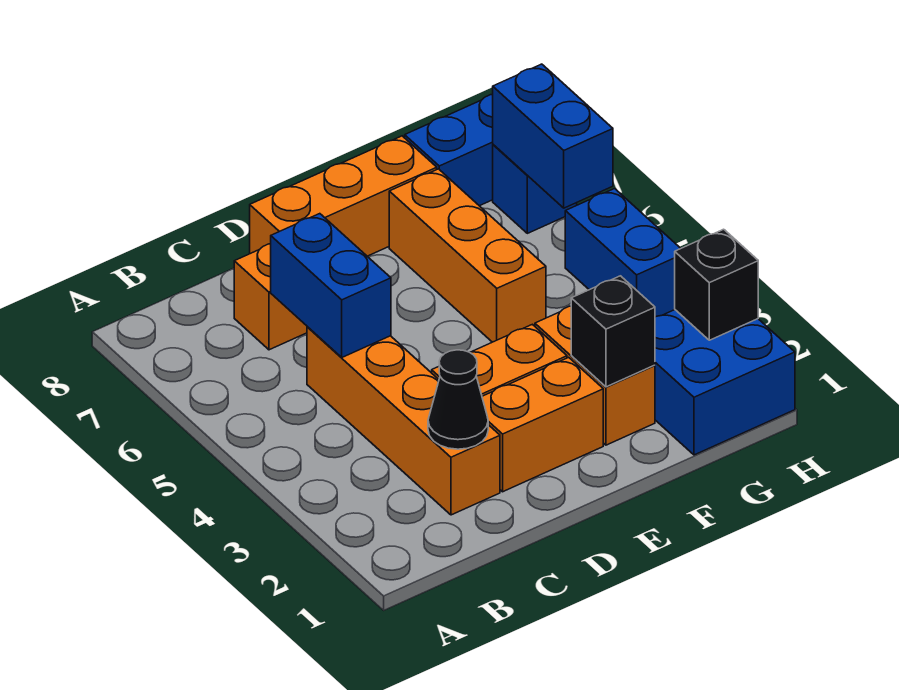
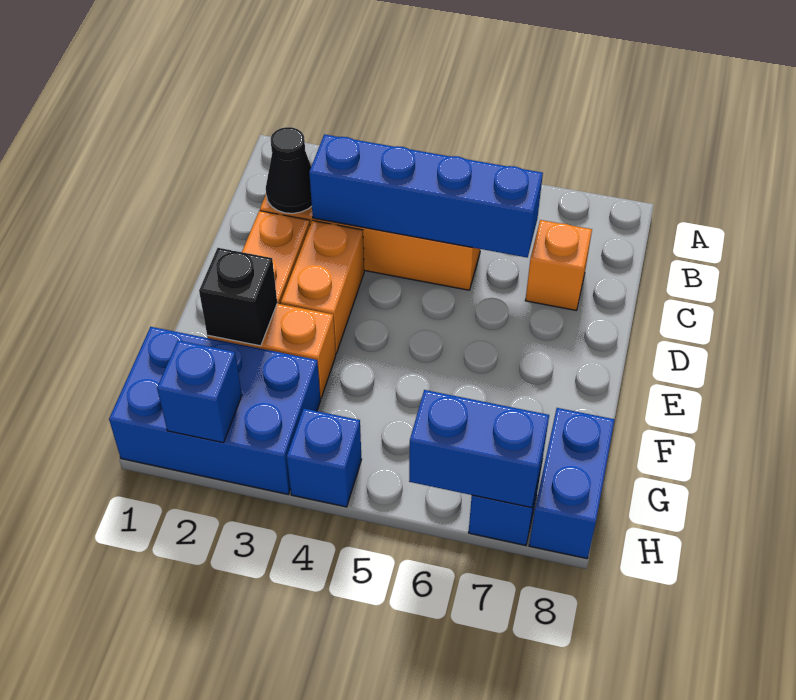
blue 1x2 brick [271,214,391,358] -> blue 1x4 brick [309,134,543,258]
orange 1x3 brick [250,136,437,256] -> none
orange 1x3 brick [389,169,546,342] -> none
blue 2x2 brick [655,310,795,455] -> blue 2x3 brick [109,327,321,494]
black 1x1 brick [675,229,758,340] -> blue 1x1 brick [157,341,242,443]
blue 1x2 brick [565,189,681,317] -> blue 1x1 brick [287,409,362,507]

